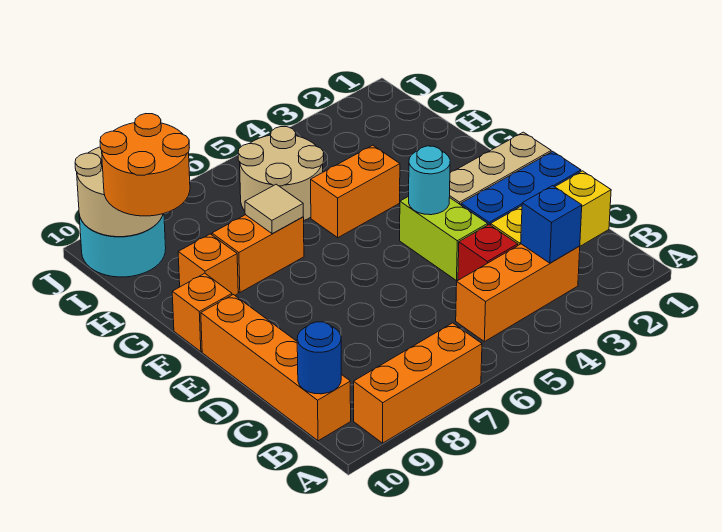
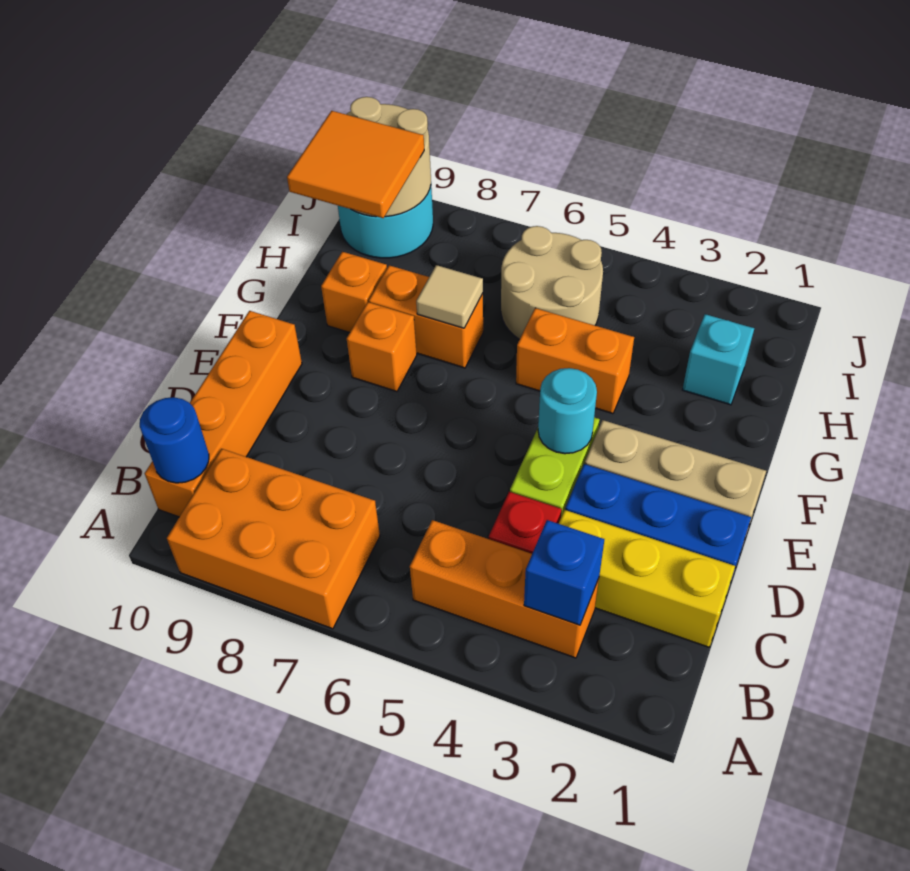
orange 1x3 brick [354,323,482,443] -> orange 2x3 brick [167,449,380,629]
orange 1x1 brick [172,273,232,352] -> orange 1x1 brick moved to [347,302,417,392]
none -> cyan 1x1 brick [682,314,754,405]
orange 2x2 round brick [100,114,190,216] -> orange 2x2 tile [287,111,424,218]

